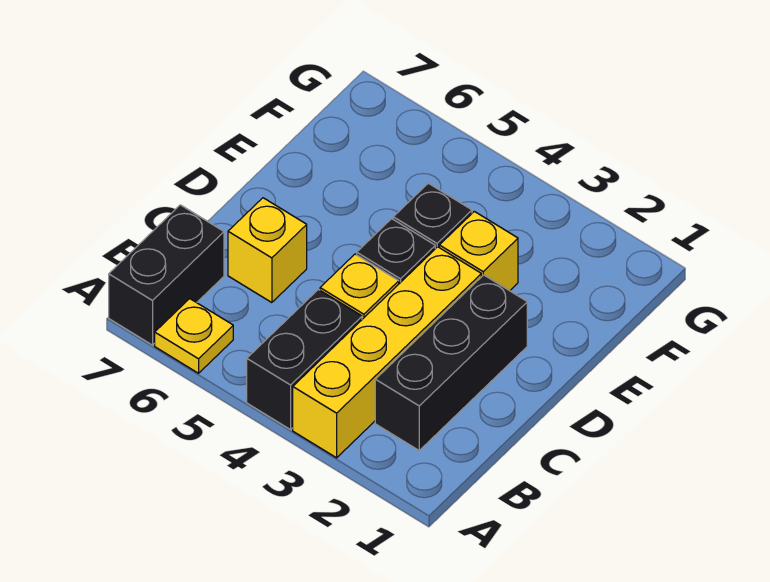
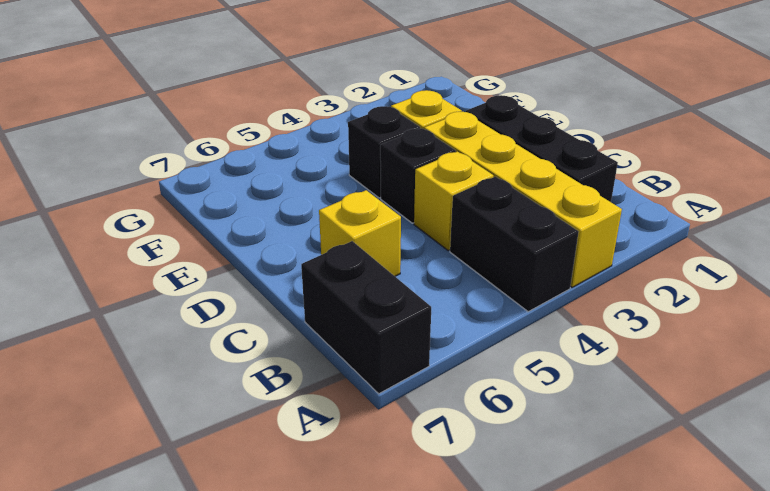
yellow 1x1 plate [155,299,233,373] -> none

